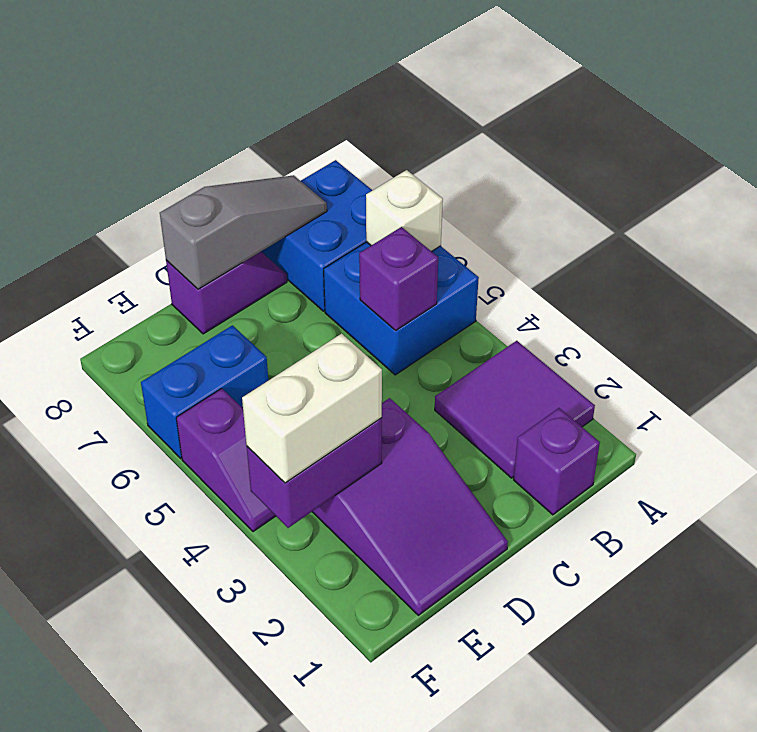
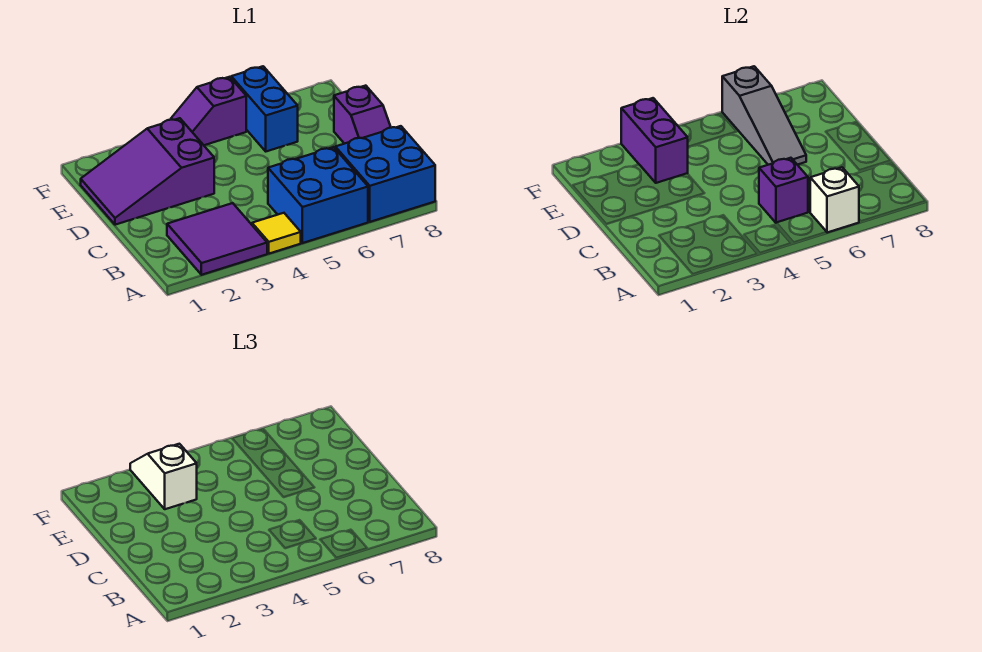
none -> yellow 1x1 tile [252,213,301,254]
purple 1x1 brick [514,408,600,515] -> none
grey 1x3 slope [160,175,327,289] -> grey 1x3 slope moved to [722,66,806,165]
white 1x2 brick [242,334,382,483] -> white 1x2 slope [130,444,197,509]

